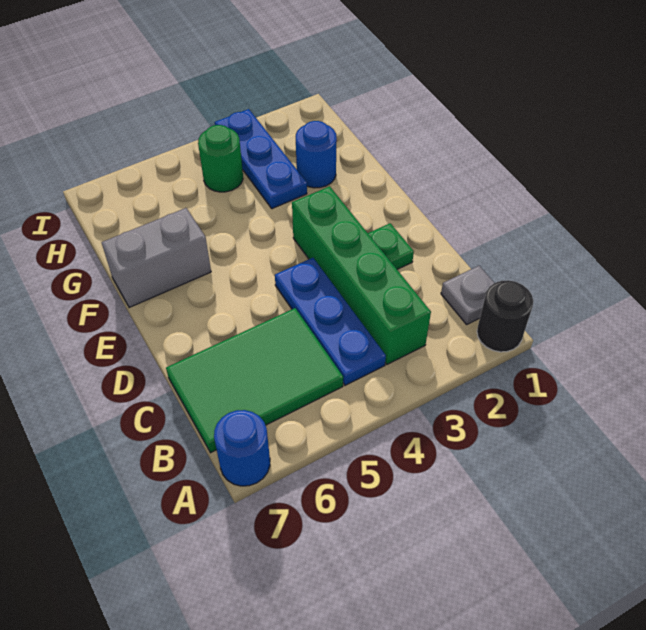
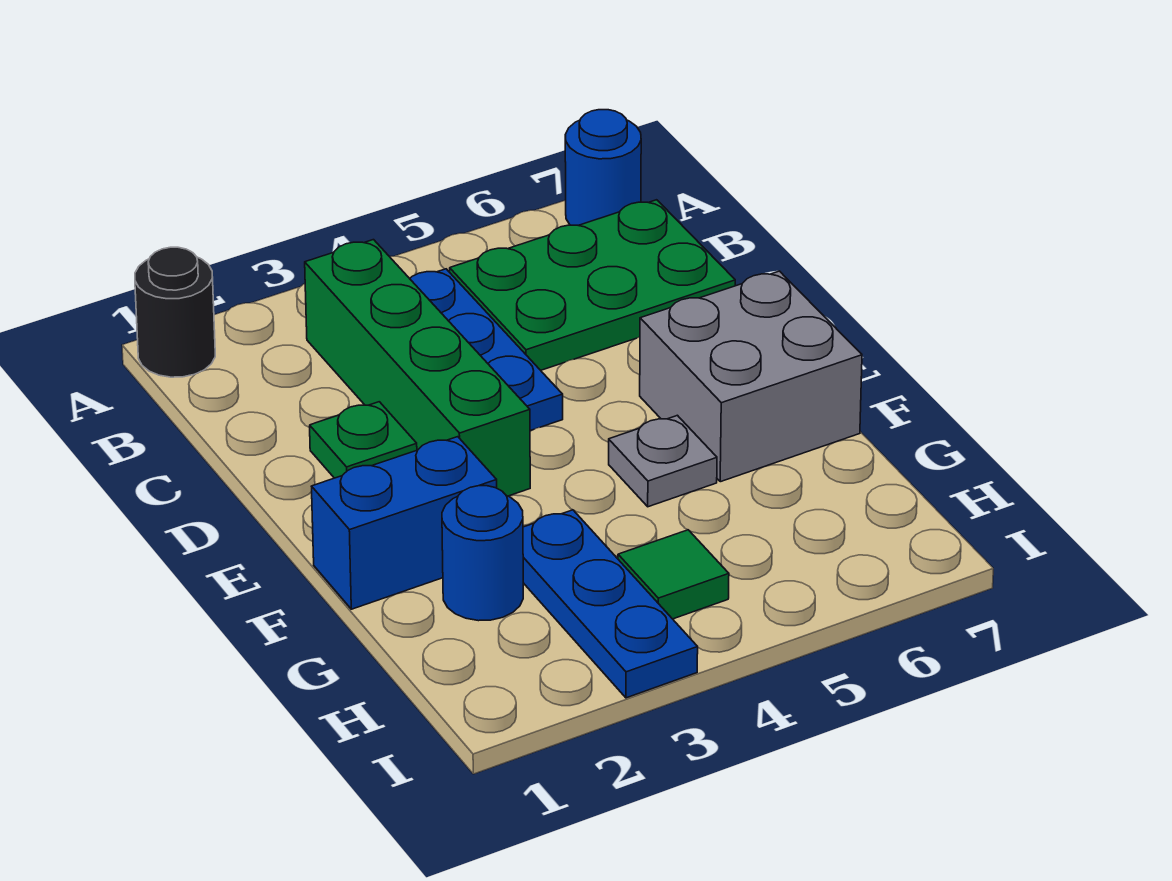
grey 1x1 plate [441,266,494,324] -> grey 1x1 plate moved to [609,415,717,507]
green 2x3 tile [166,308,343,453] -> green 2x3 plate [450,200,735,370]
none -> blue 1x2 brick [311,437,497,609]
grey 1x2 brick [101,208,211,308] -> grey 2x2 brick [640,271,862,482]
green 1x1 round brick [198,125,243,192] -> green 1x1 tile [618,530,729,619]

